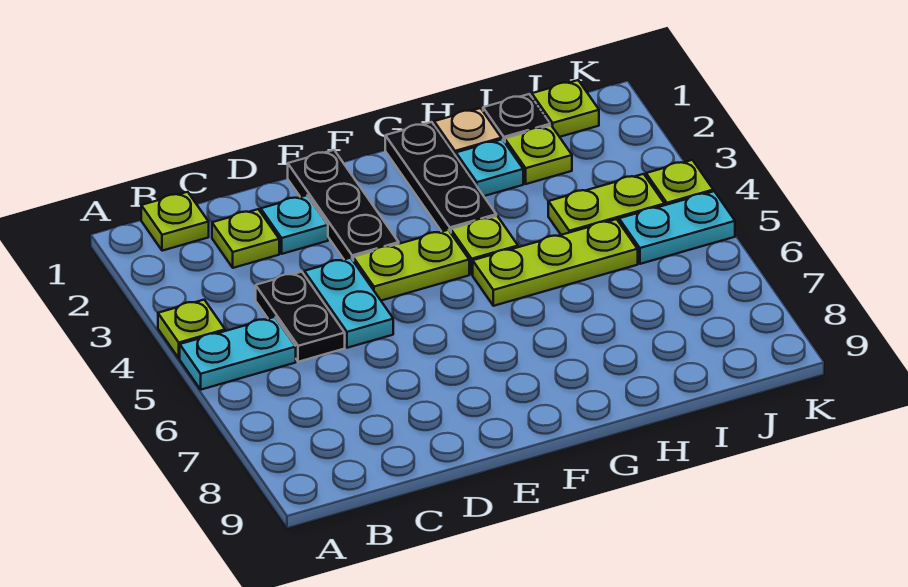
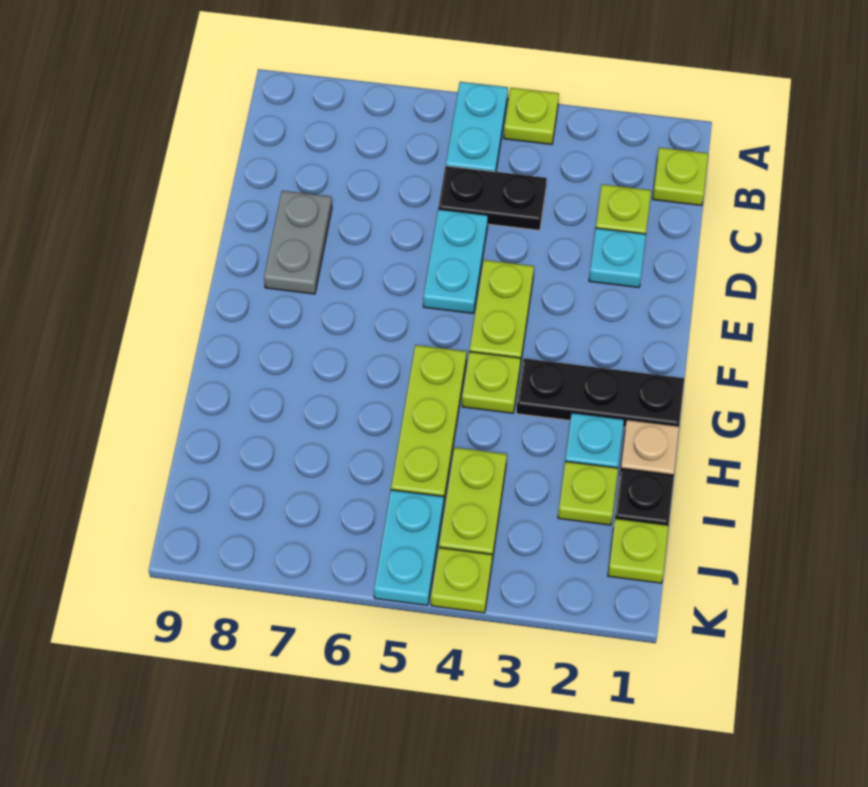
cyan 1x2 plate [304,258,393,348] -> cyan 1x2 plate turned to [423,209,488,314]
none -> grey 1x2 plate [264,191,332,294]
black 1x3 plate [288,150,399,260] -> none

